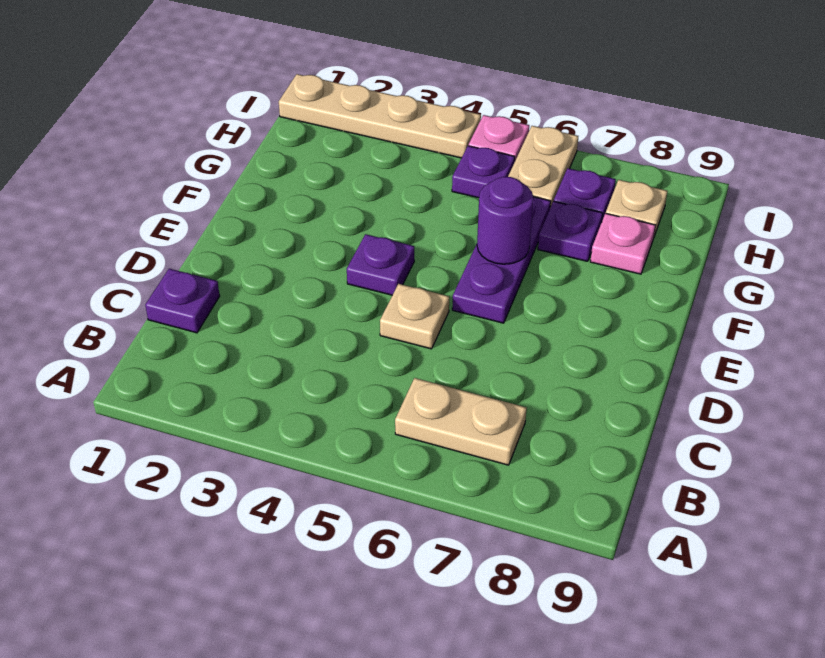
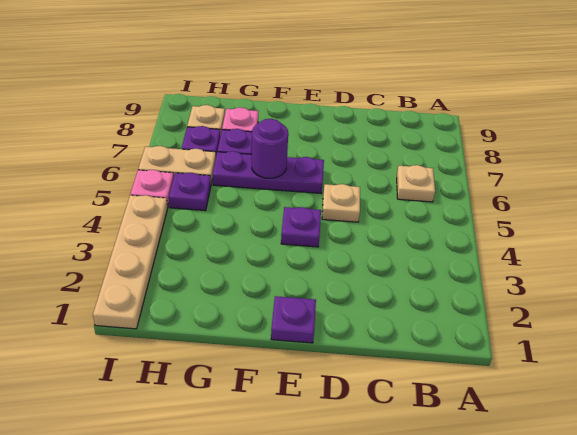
tan 1x2 plate [395,378,527,465] -> tan 1x1 plate [397,165,435,202]
purple 1x1 plate [145,269,220,333] -> purple 1x1 plate moved to [271,296,316,343]

